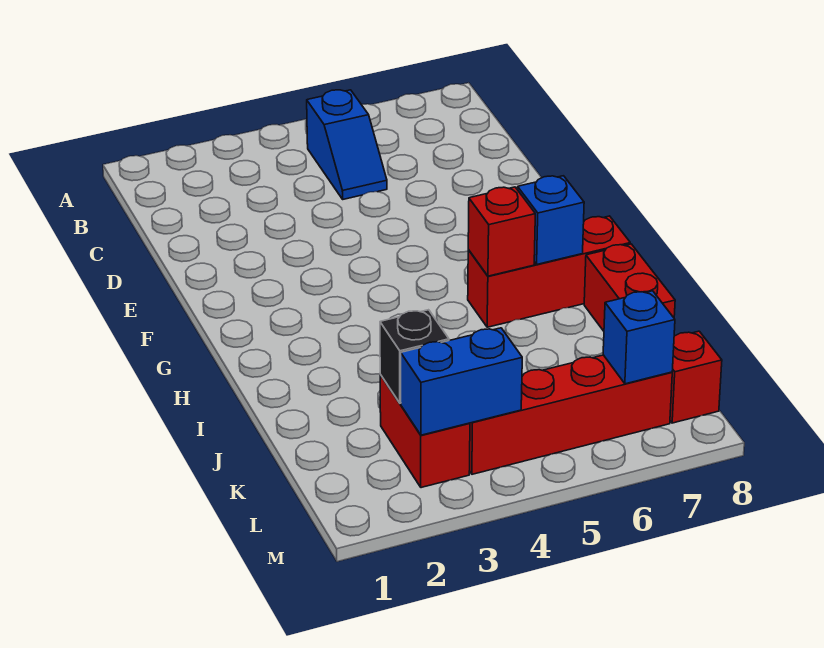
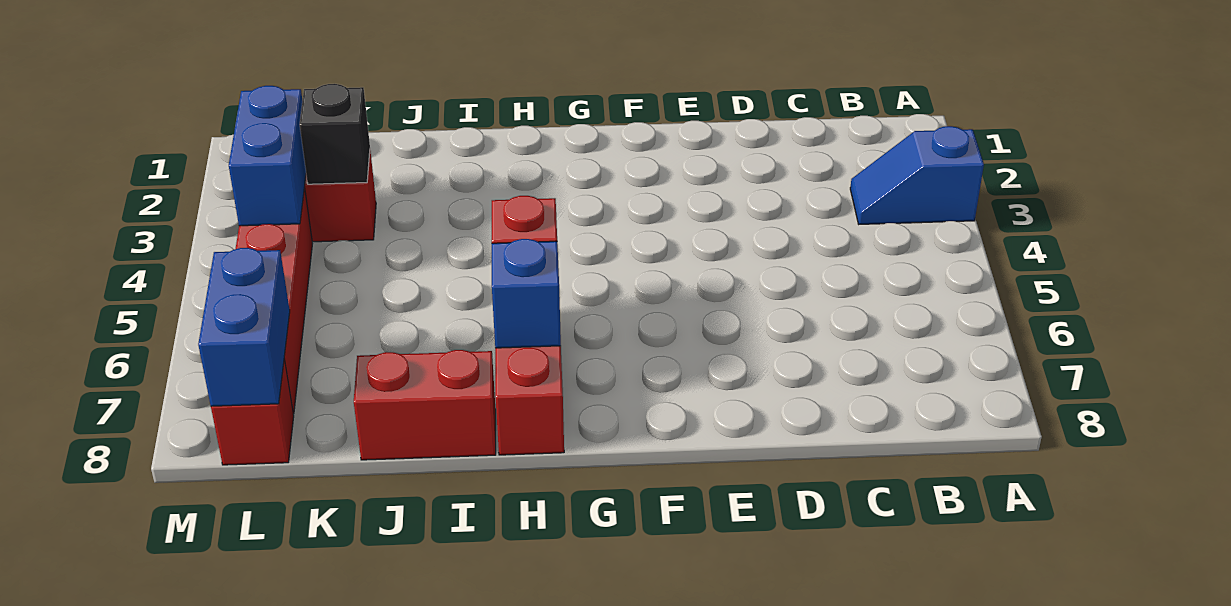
blue 1x2 slope [307,90,387,199] -> blue 1x2 slope moved to [850,126,984,224]
blue 1x1 brick [603,291,675,384] -> blue 1x2 brick [198,248,290,406]

